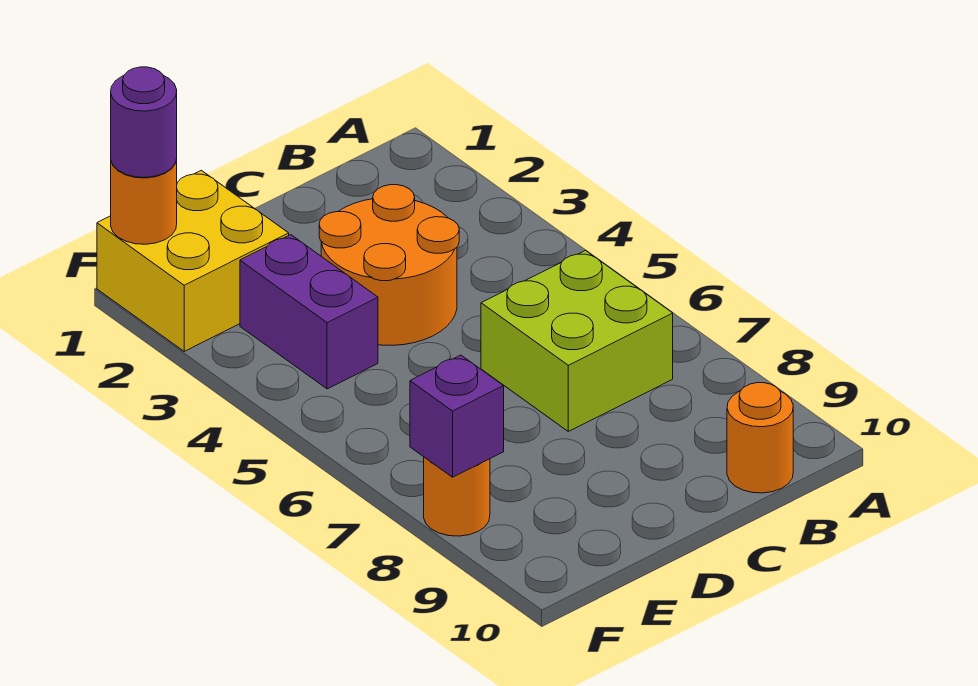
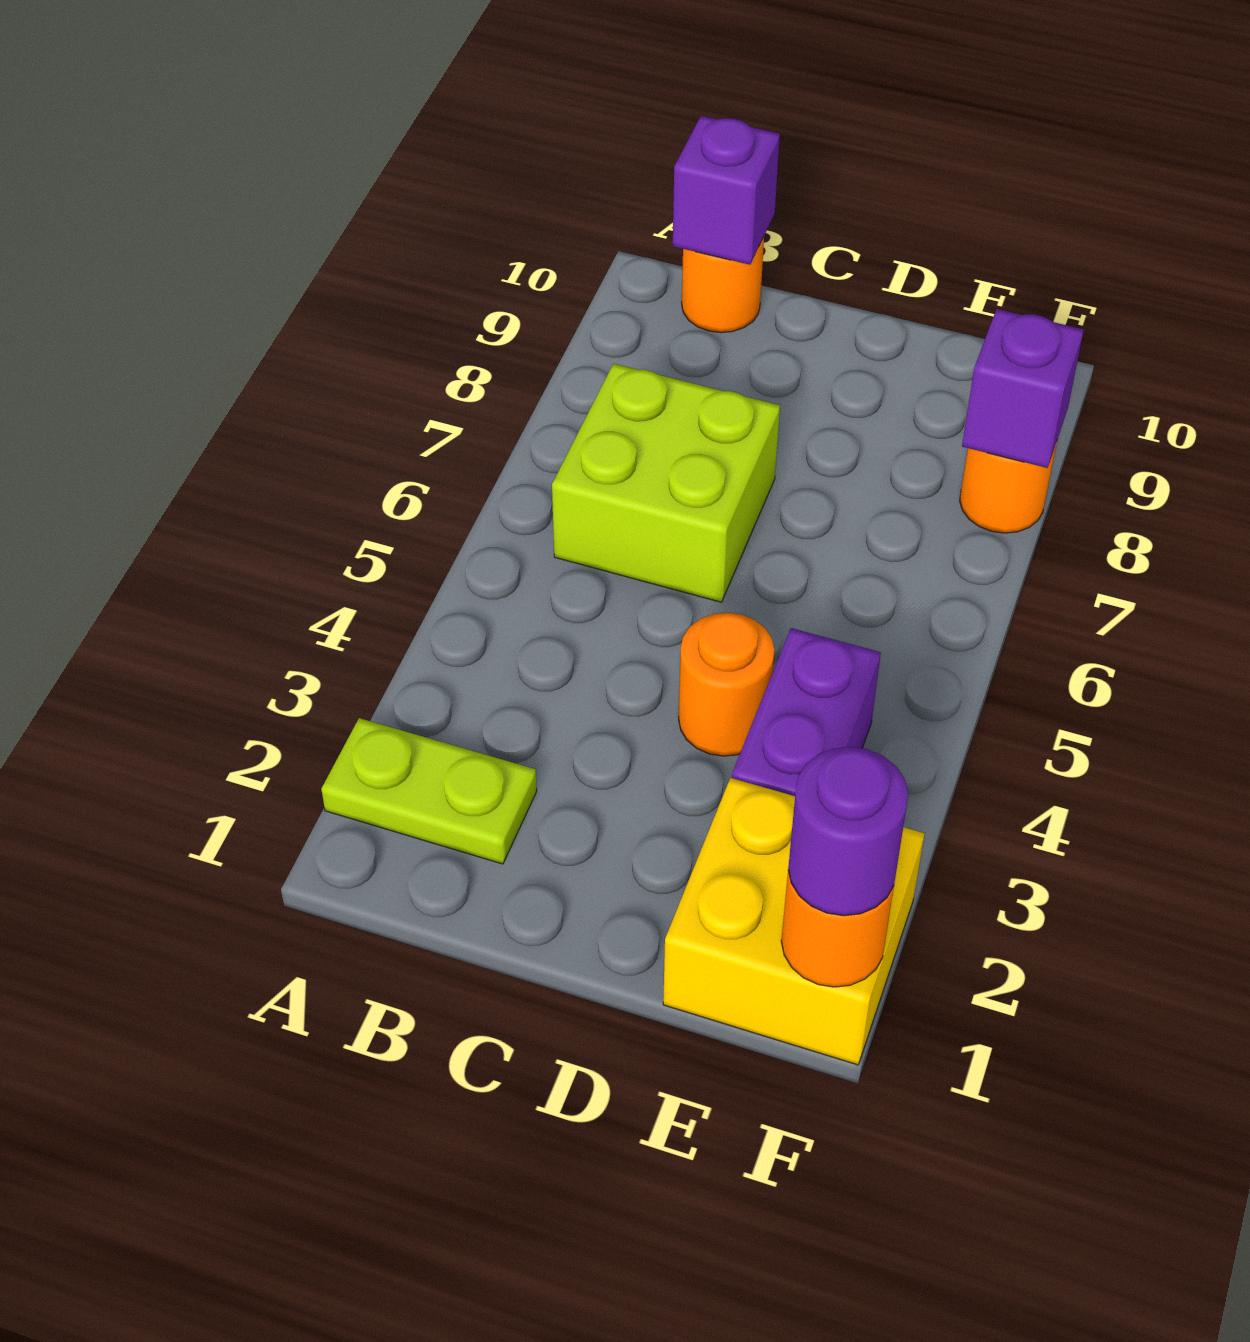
none -> lime 1x2 plate [321,718,537,864]
none -> purple 1x1 brick [673,116,780,265]
orange 2x2 round brick [319,185,459,345] -> orange 1x1 round brick [679,613,775,756]

